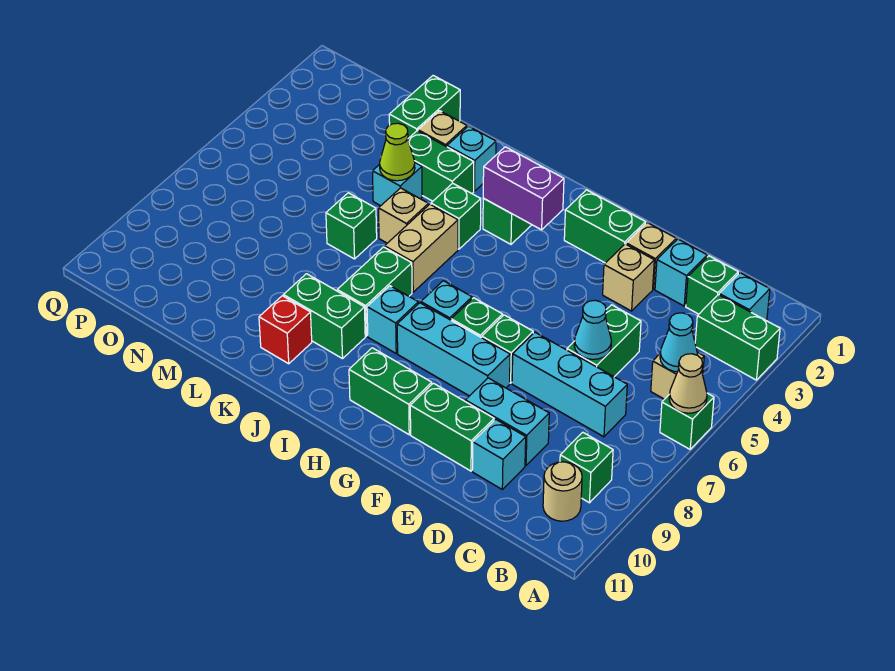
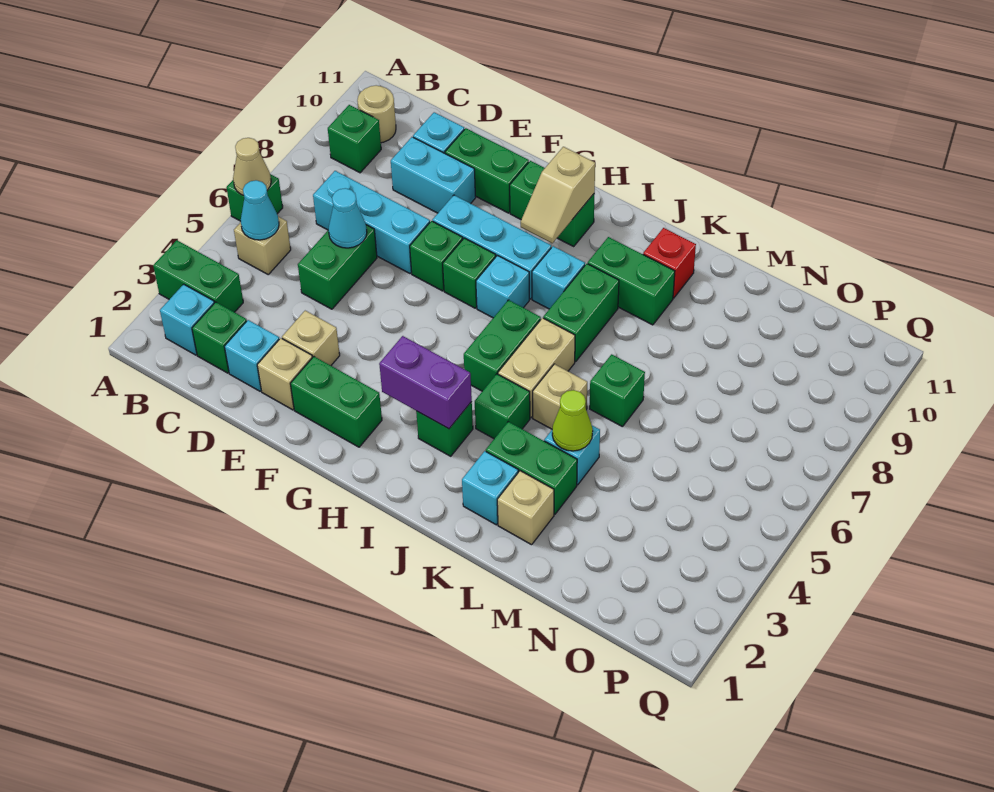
none -> tan 1x2 slope [521,147,595,243]
green 1x2 brick [389,76,460,138] -> green 1x2 brick moved to [464,300,541,391]

